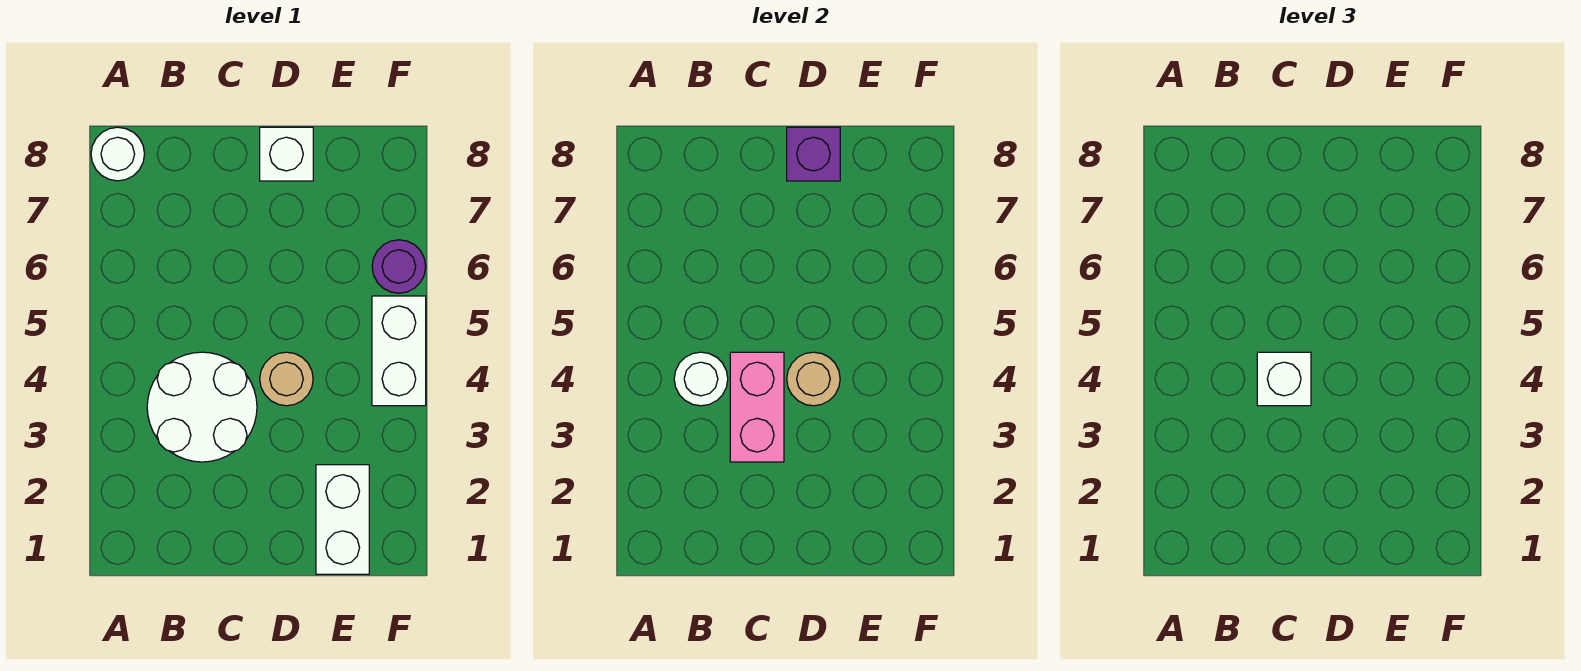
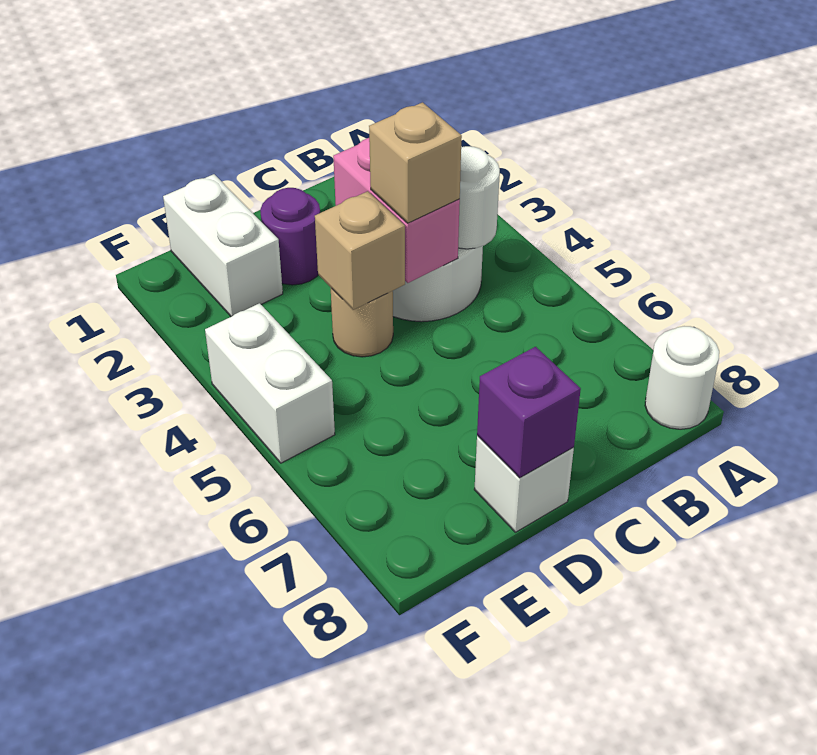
white 1x1 brick [1257,352,1311,406] -> tan 1x1 brick [369,102,462,223]
tan 1x1 round brick [787,352,840,406] -> tan 1x1 brick [315,191,405,310]
purple 1x1 round brick [372,240,426,293] -> purple 1x1 round brick moved to [260,188,320,285]

